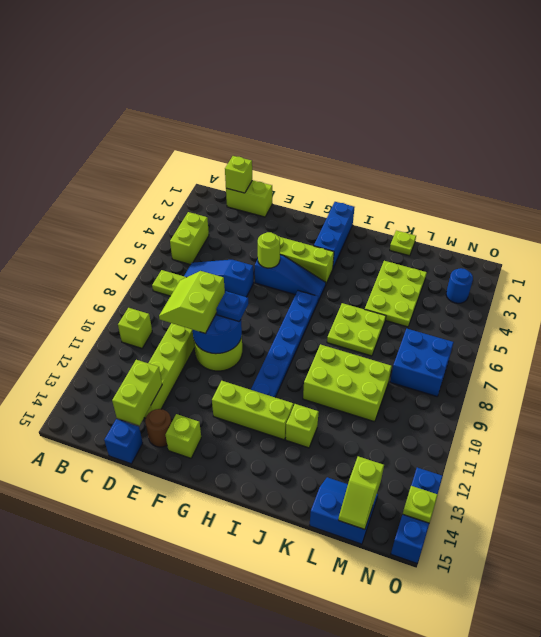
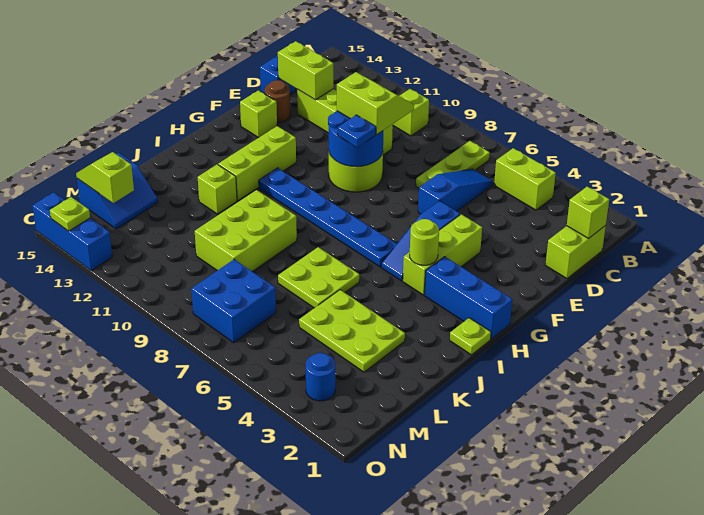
lime 1x1 round brick [258,232,280,268] -> lime 1x1 round brick moved to [410,219,439,265]
lime 1x1 plate [390,231,416,256] -> lime 1x1 plate moved to [450,318,491,355]

